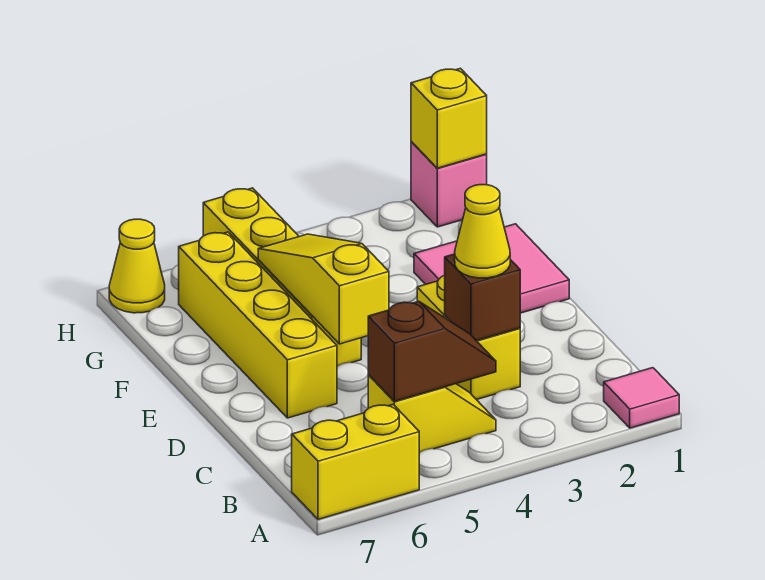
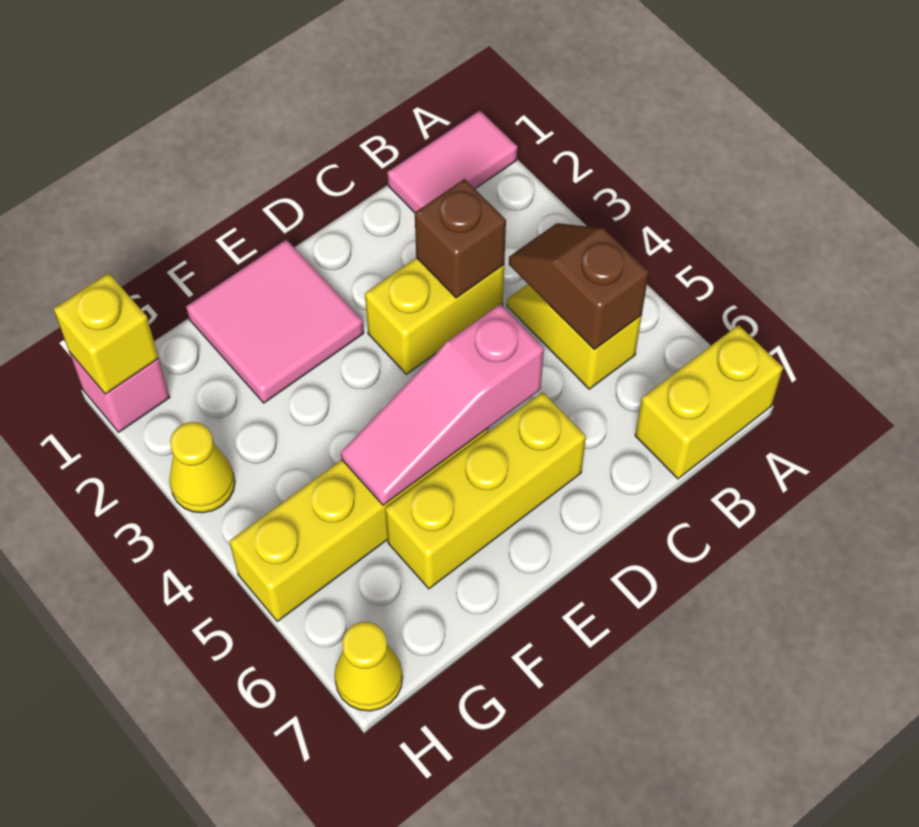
pink 1x1 tile [604,368,679,428] -> pink 1x2 tile [387,111,517,213]
yellow 1x2 brick [292,405,419,519] -> yellow 1x2 brick turned to [635,325,783,479]
yellow 1x1 cone [455,185,510,278] -> yellow 1x1 cone moved to [169,422,235,513]
yellow 1x3 slope [258,234,389,344] -> pink 1x3 slope [341,304,544,505]
yellow 1x4 brick [179,232,337,418] -> yellow 1x3 brick [385,392,586,589]

